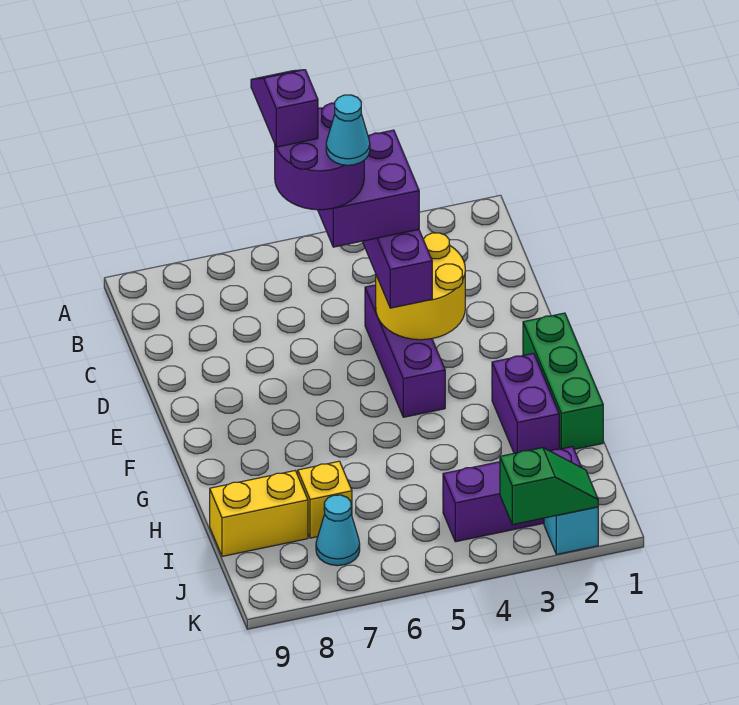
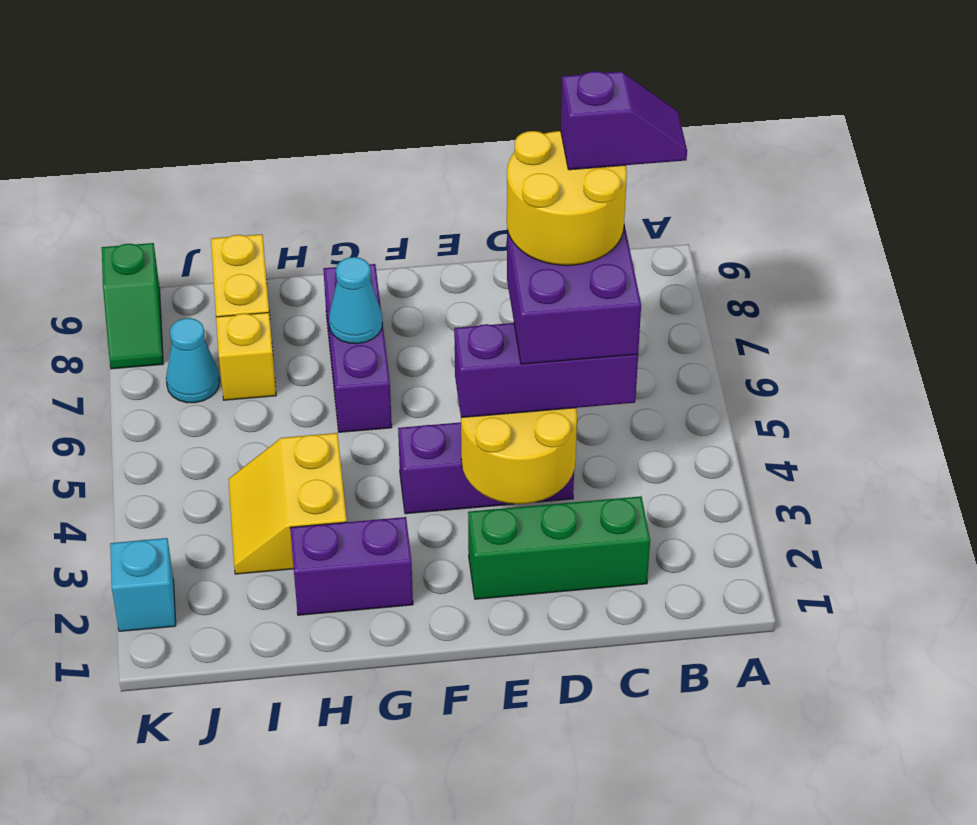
purple 2x2 round brick [275,103,364,210] -> yellow 2x2 round brick [507,131,627,265]
cyan 1x1 cone [326,95,370,165] -> cyan 1x1 cone moved to [329,257,383,344]
green 1x3 brick [523,313,603,449] -> green 1x3 brick moved to [468,496,650,599]
none -> yellow 2x2 slope [228,433,347,574]
purple 1x3 brick [443,447,582,542] -> purple 1x3 brick moved to [323,264,392,432]
green 1x2 slope [500,448,598,525] -> green 1x2 slope moved to [102,243,163,369]

